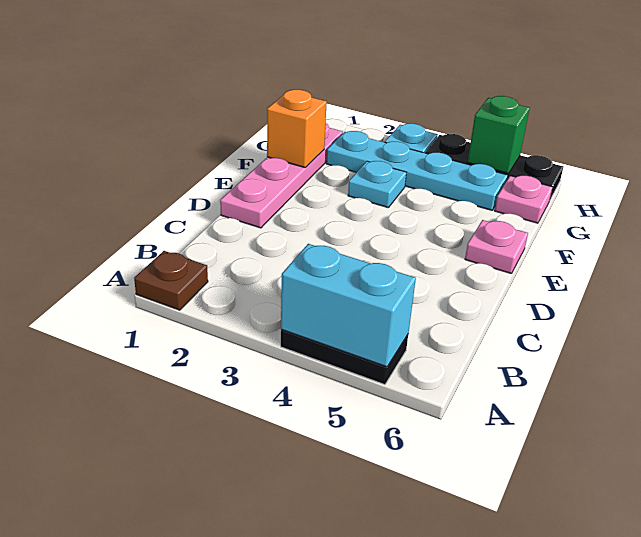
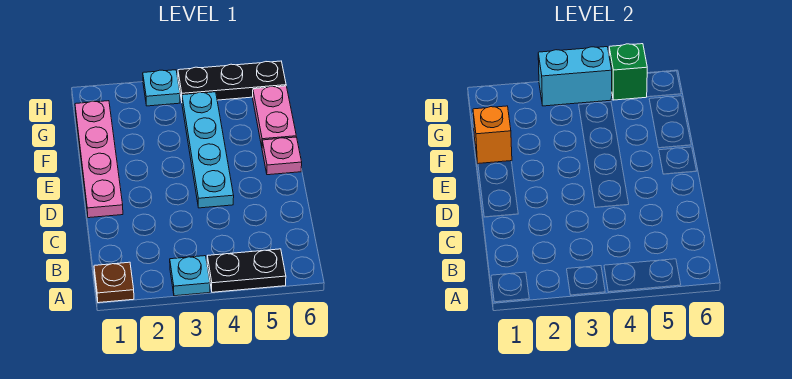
cyan 1x2 brick [281,244,416,367] -> cyan 1x2 brick moved to [538,47,612,106]
cyan 1x1 plate [348,161,406,207] -> cyan 1x1 plate moved to [170,256,210,296]
cyan 1x4 plate [326,131,508,210] -> cyan 1x4 plate turned to [182,92,234,208]
pink 1x1 plate [495,176,553,223] -> pink 1x2 plate [253,86,296,146]

